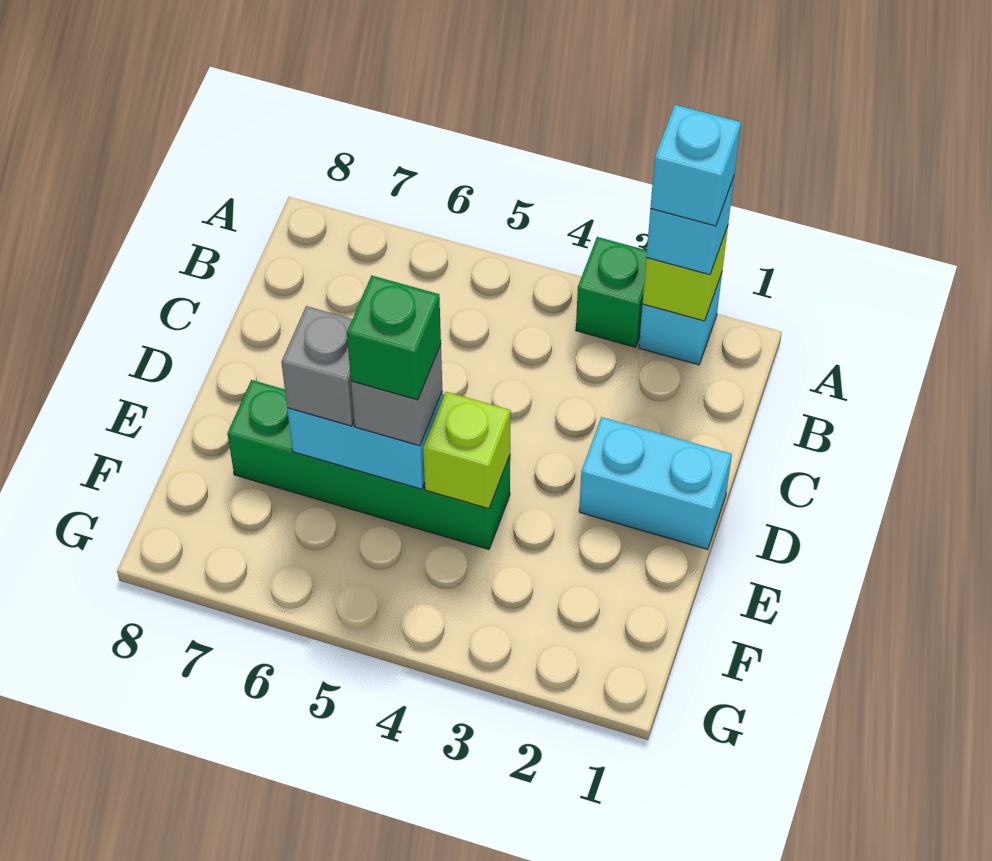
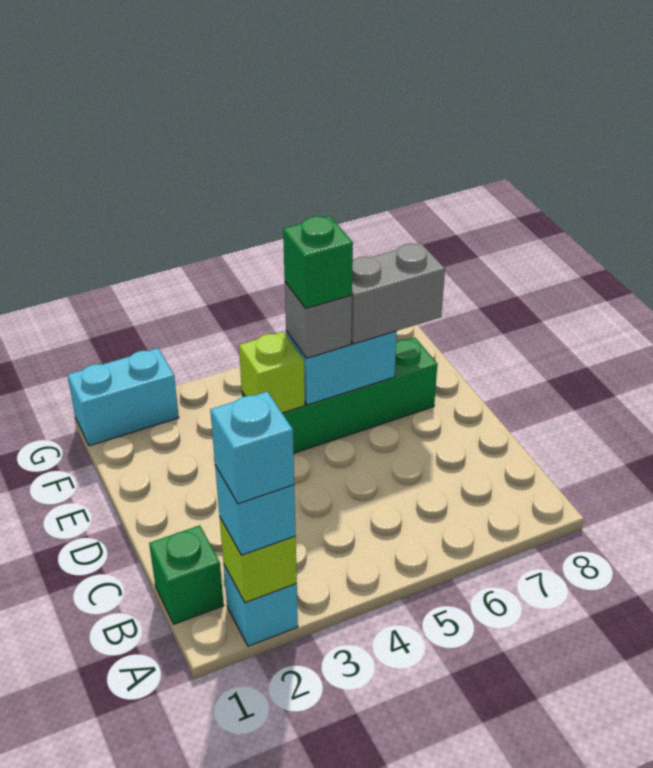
green 1x1 brick [576,237,647,347] -> green 1x1 brick moved to [149,525,224,624]
cyan 1x2 brick [579,417,732,549] -> cyan 1x2 brick moved to [68,348,179,446]
grey 1x1 brick [281,306,354,426] -> grey 1x2 brick [351,243,445,344]

